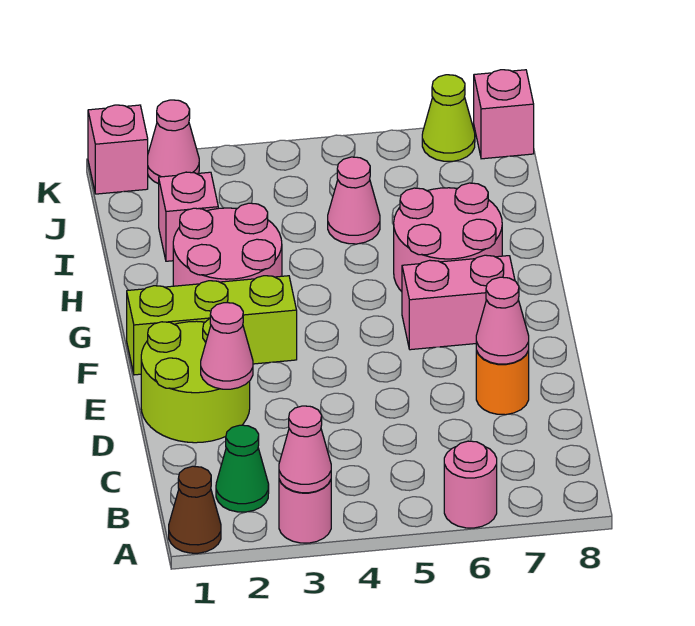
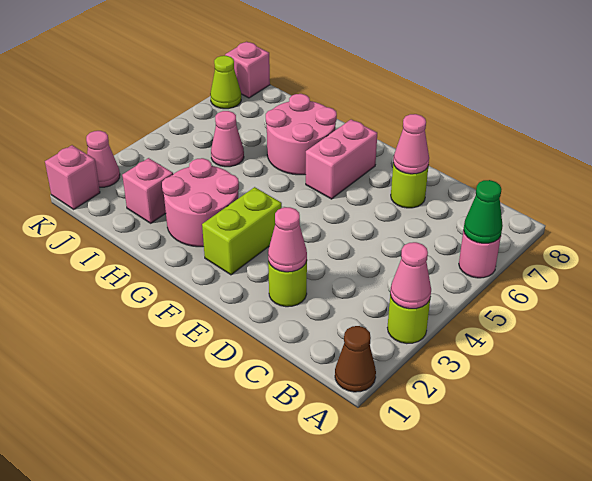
pink 1x1 round brick [279,480,331,543] -> lime 1x1 round brick [387,295,430,344]
green 1x1 cone [216,425,269,512] -> green 1x1 cone moved to [464,180,503,243]
lime 2x2 round brick [141,319,250,443] -> lime 1x1 round brick [268,261,307,307]
orange 1x1 round brick [476,350,529,415] -> lime 1x1 round brick [391,163,429,208]
lime 1x3 brick [127,276,297,375] -> lime 1x2 brick [202,187,282,275]

